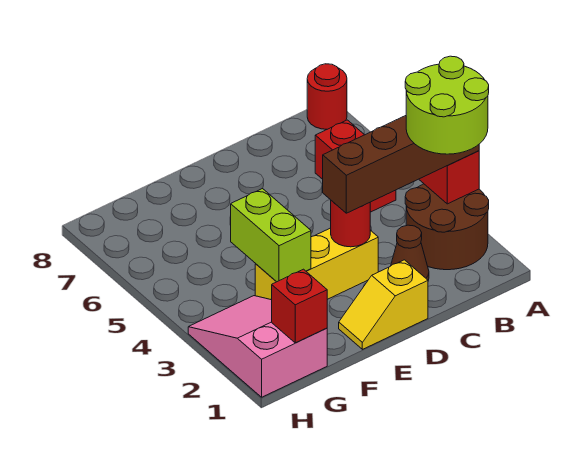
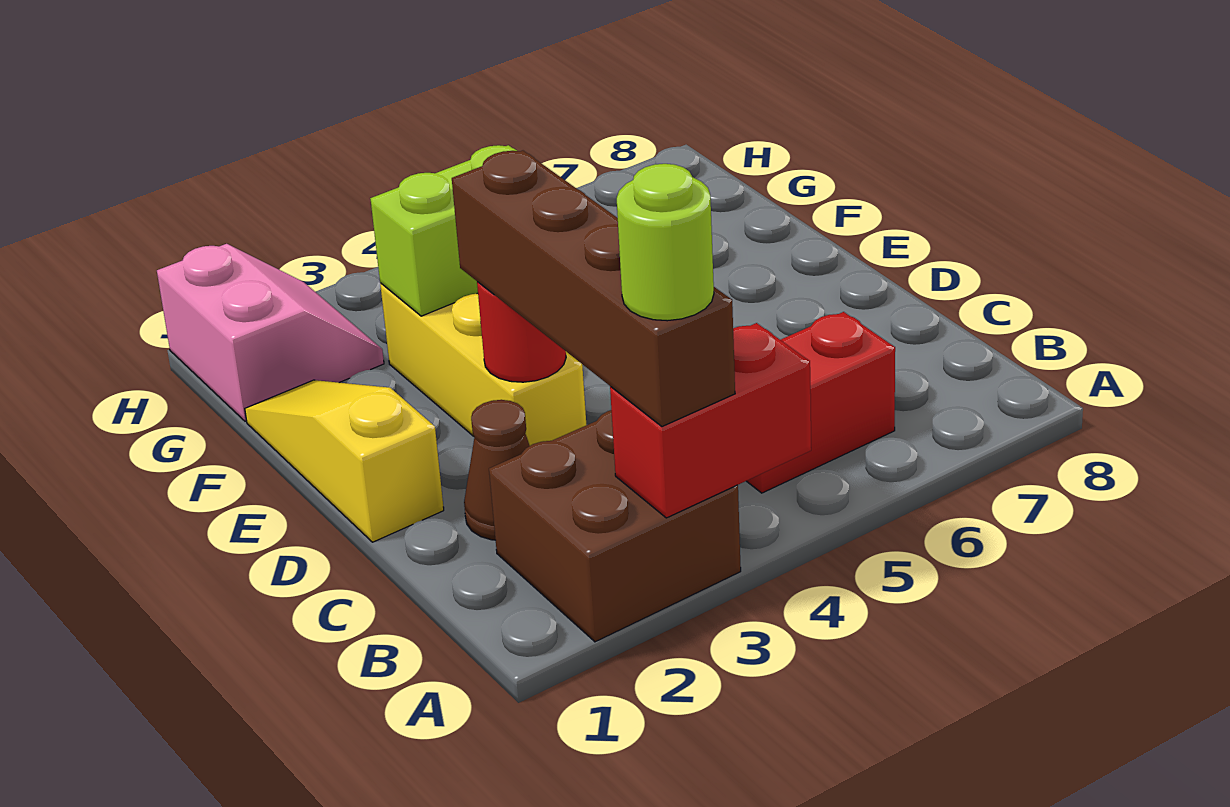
brown 2x2 round brick [405,184,489,270] -> brown 2x2 brick [489,410,741,642]
lime 2x2 round brick [405,56,489,154] -> lime 1x1 round brick [617,164,714,321]
red 1x1 round brick [307,64,347,129] -> none
yellow 1x2 slope [339,260,428,349] -> yellow 1x3 slope [245,380,444,542]
pink 2x3 slope [188,296,327,397] -> pink 2x2 slope [157,244,384,421]
red 1x1 brick [272,269,327,343] -> none

